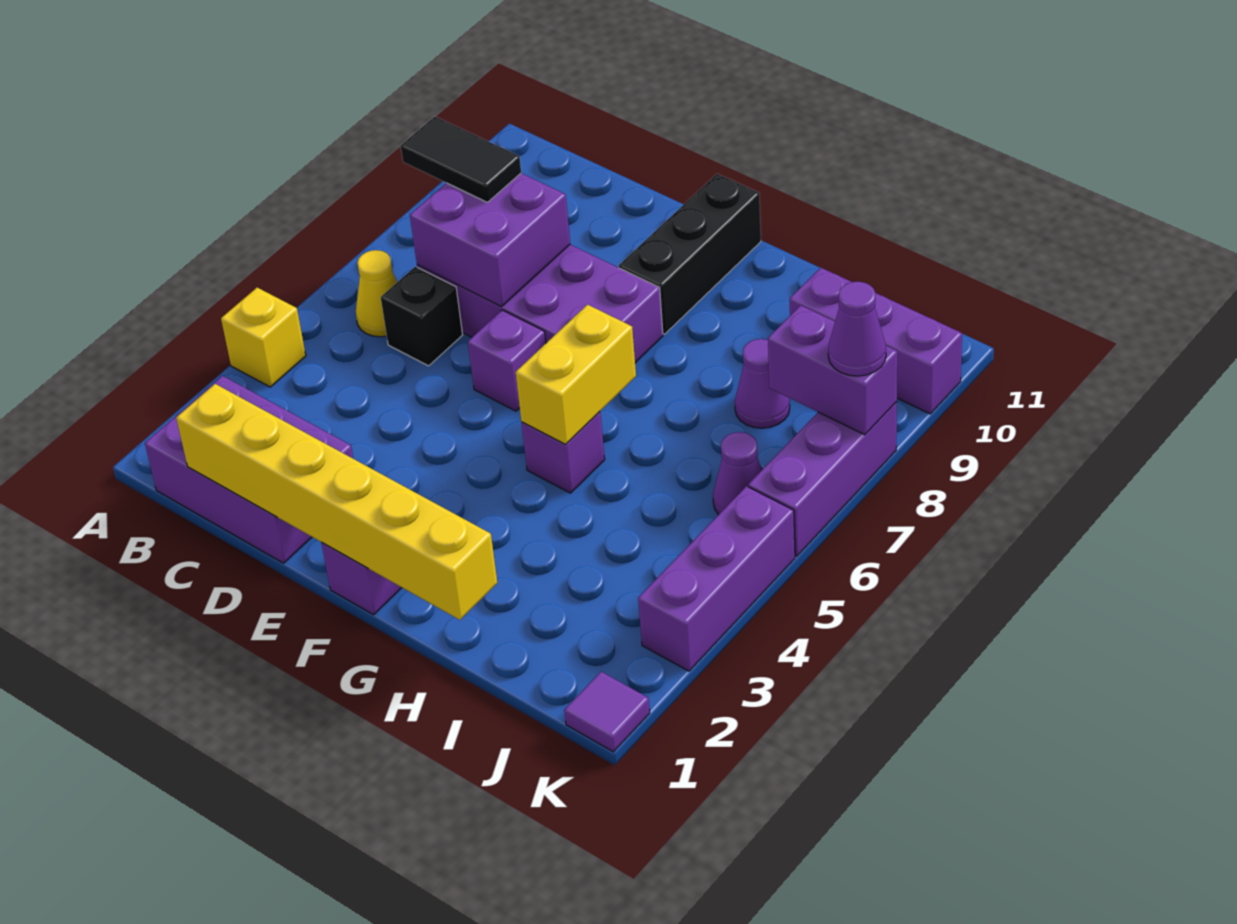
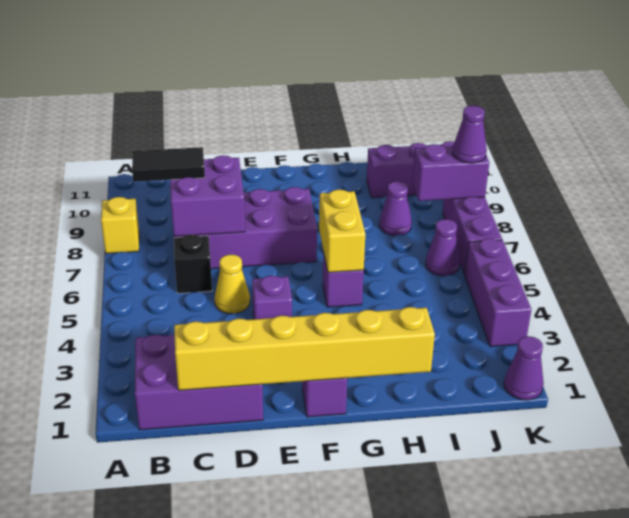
yellow 1x1 brick [221,288,306,387] -> yellow 1x1 brick moved to [101,197,139,254]
yellow 1x1 cone [356,250,397,337] -> yellow 1x1 cone moved to [215,255,250,314]
purple 1x1 brick [468,310,546,411] -> purple 1x1 brick moved to [252,276,292,319]
black 1x3 brick [619,174,761,334] -> none
purple 1x1 tile [564,672,650,752] -> purple 1x1 cone [504,336,544,400]

